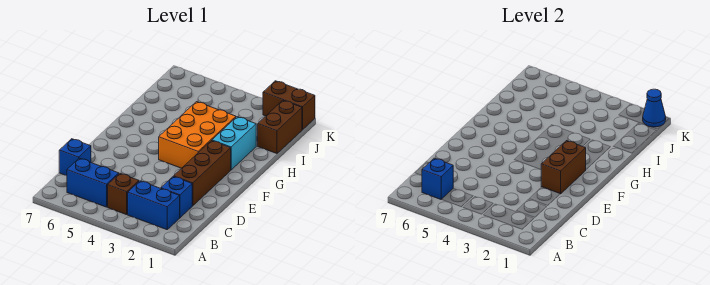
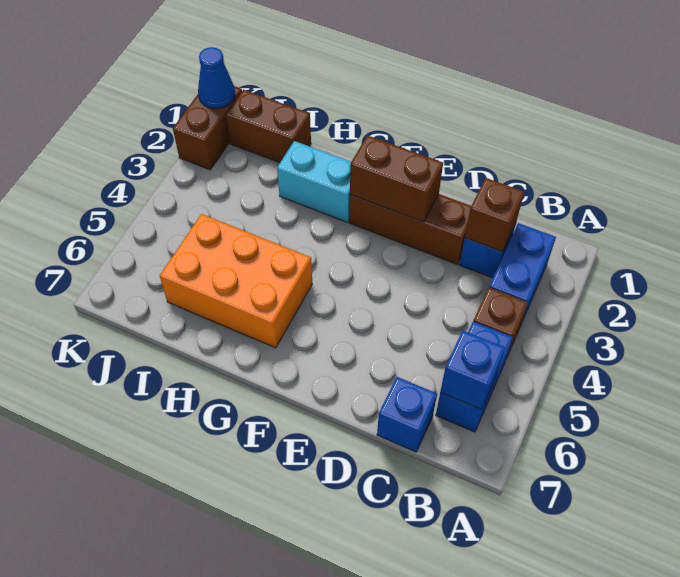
none -> brown 1x1 brick [465,178,524,252]
orange 2x3 brick [159,102,236,168] -> orange 2x3 brick moved to [160,214,312,348]

